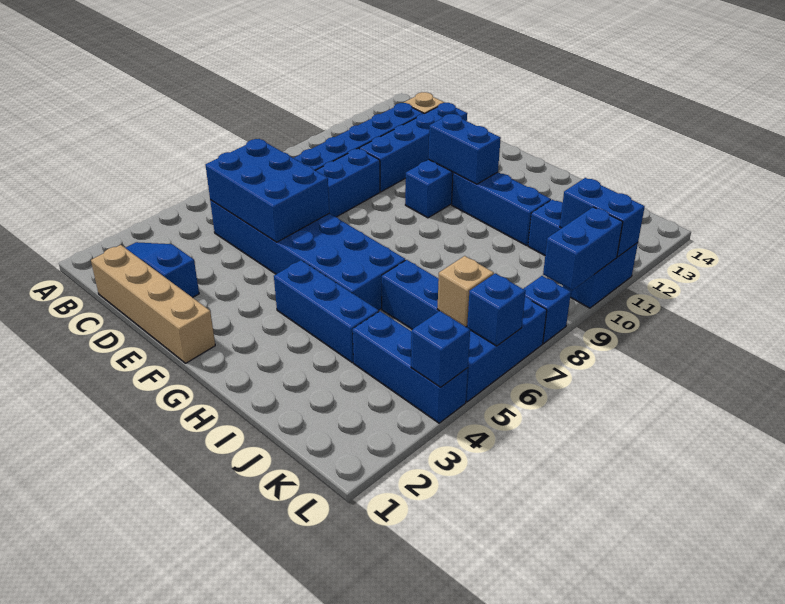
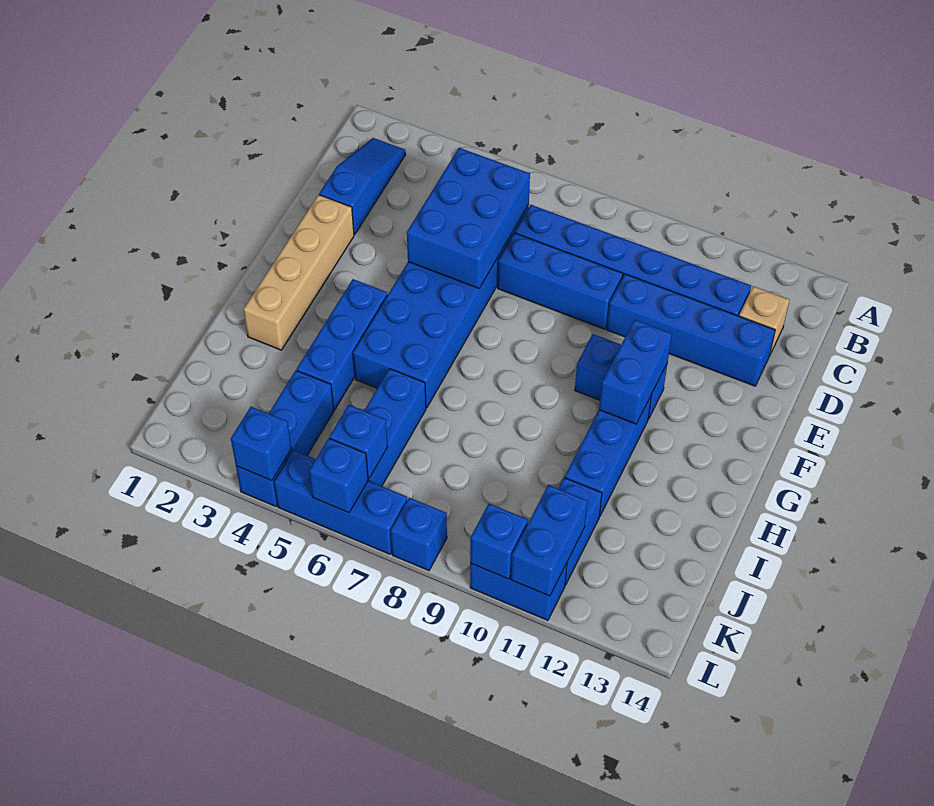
tan 1x4 brick [91,245,215,363] -> tan 1x4 brick moved to [243,195,354,350]
tan 1x1 brick [437,256,494,327] -> blue 1x1 brick [330,405,388,479]
blue 1x2 brick [543,207,623,290] -> blue 1x1 brick [470,504,528,579]

